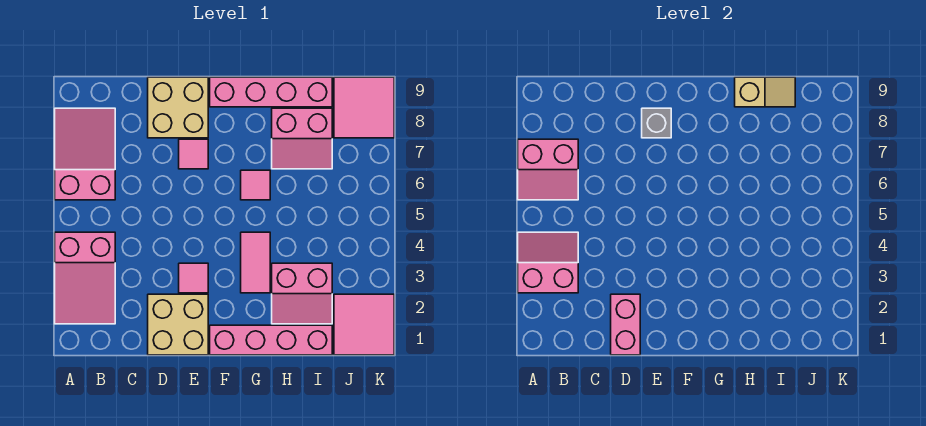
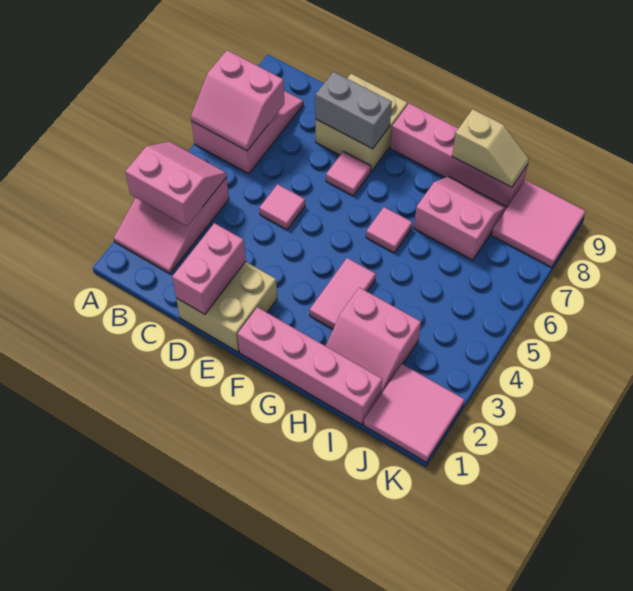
pink 1x1 tile [179,263,208,293] -> pink 1x1 tile moved to [259,184,305,230]
grey 1x1 brick [642,108,671,138] -> grey 1x2 brick [315,72,392,149]
pink 2x2 slope [272,108,332,169] -> pink 2x2 slope turned to [414,177,507,260]

